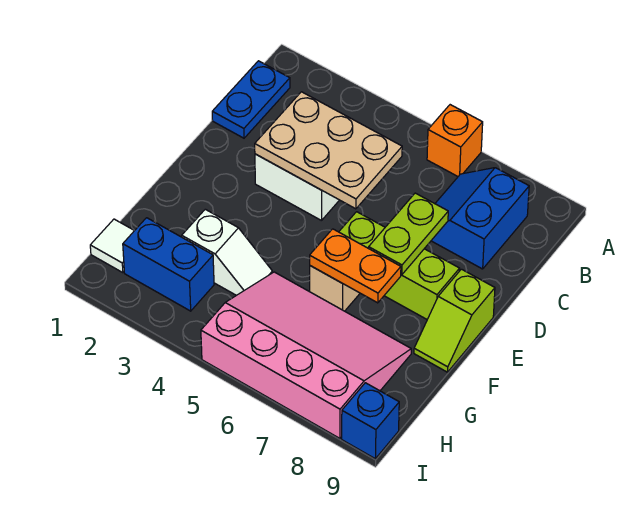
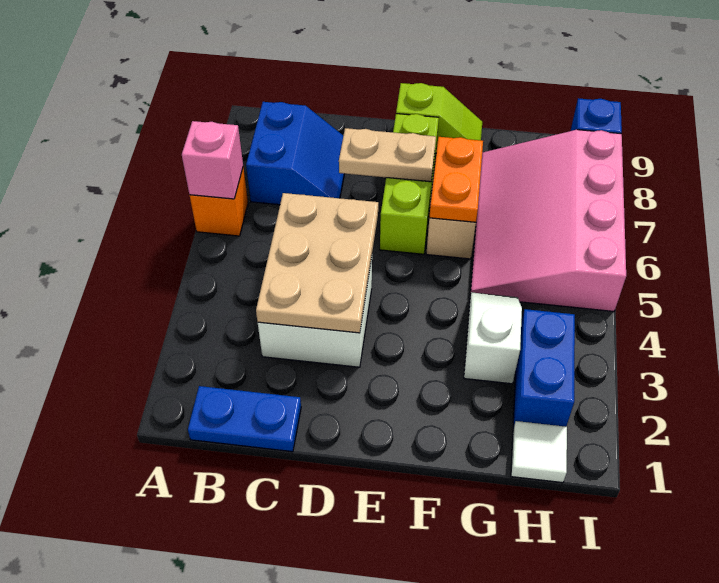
none -> pink 1x1 brick [182,121,243,199]
blue 2x2 slope [431,168,529,269] -> blue 2x2 slope turned to [246,102,344,205]
lime 1x2 plate [369,193,448,275] -> tan 1x2 plate [339,128,436,182]

